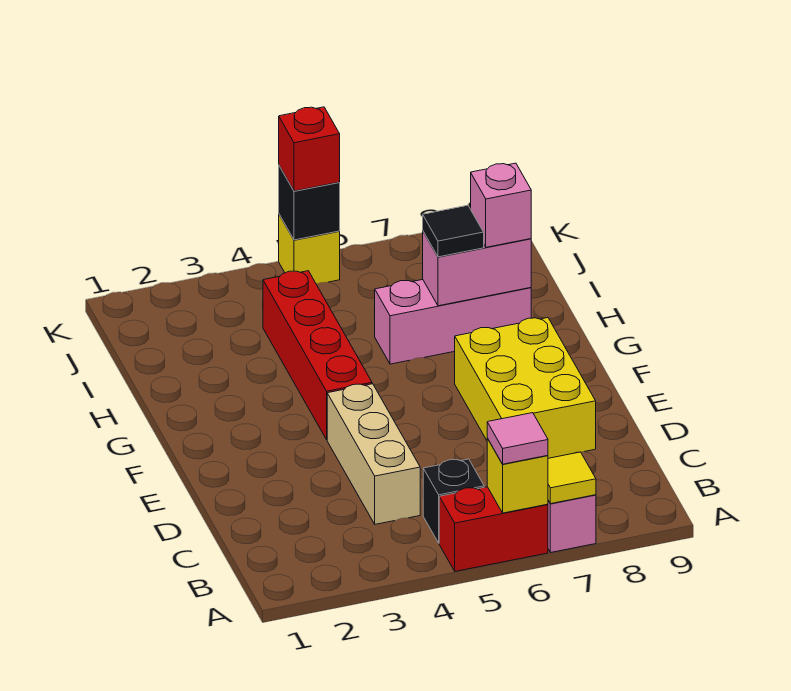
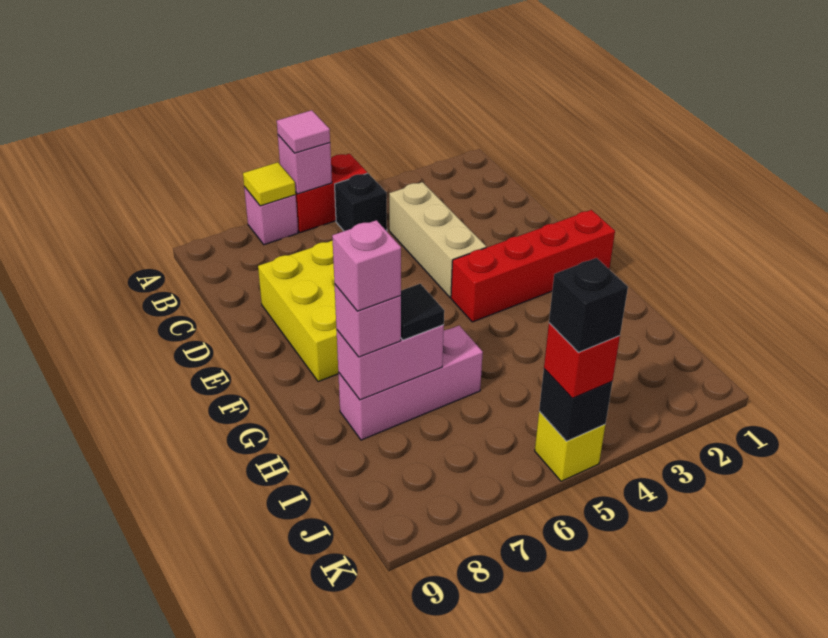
yellow 1x1 brick [487,438,548,513] -> pink 1x1 brick [278,135,332,194]
red 1x4 brick [263,271,372,439] -> red 1x4 brick turned to [451,210,615,322]
none -> pink 1x1 brick [332,220,401,311]
none -> black 1x1 brick [549,258,628,352]

